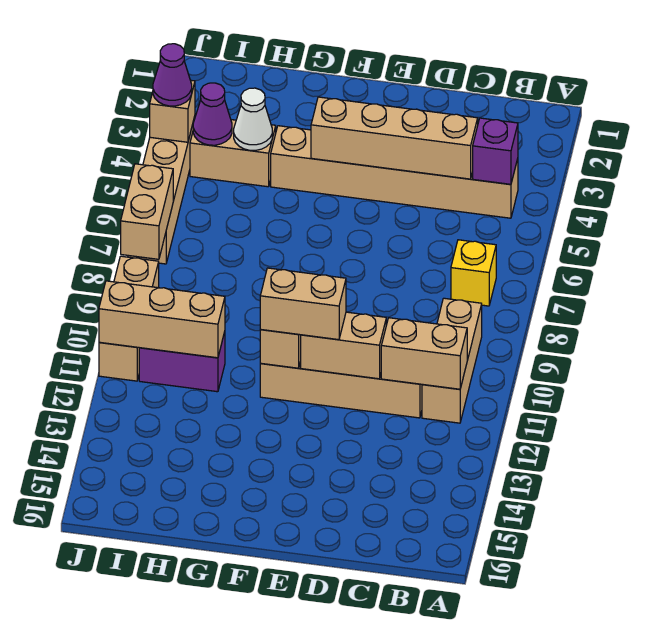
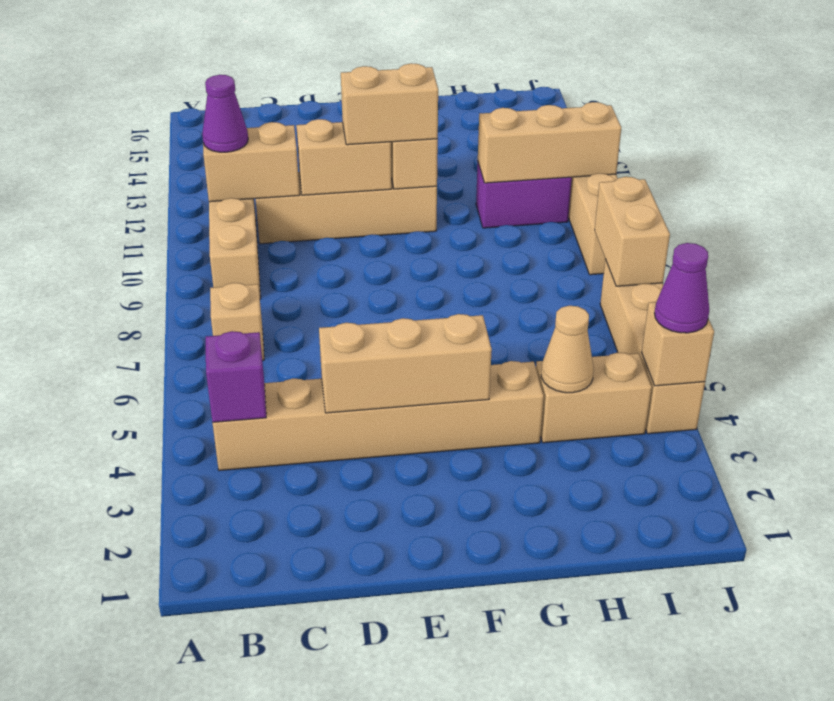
yellow 1x1 brick [451,240,496,306] -> tan 1x1 brick [210,283,264,361]
tan 1x4 brick [311,97,478,179] -> tan 1x3 brick [319,314,492,413]
white 1x1 cone [234,88,272,150] -> tan 1x1 cone [541,306,594,393]
purple 1x1 cone [193,83,232,145] -> purple 1x1 cone moved to [202,75,248,152]

